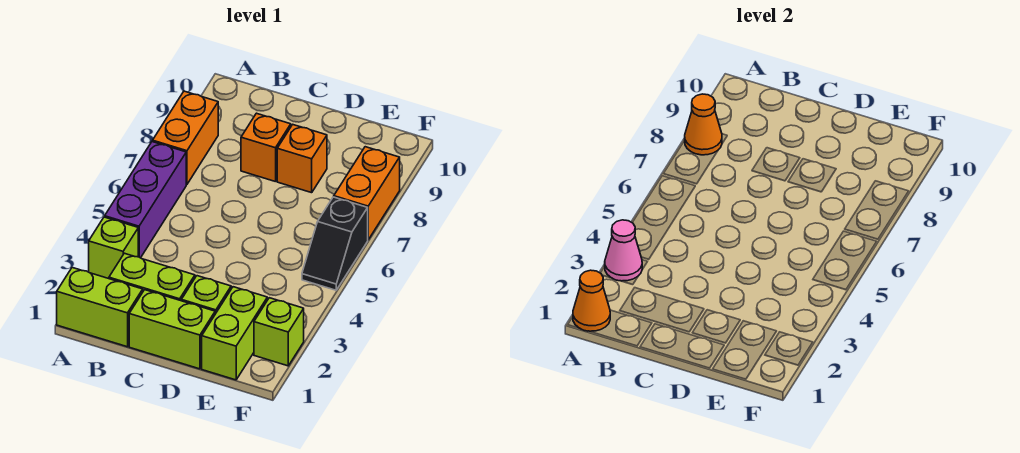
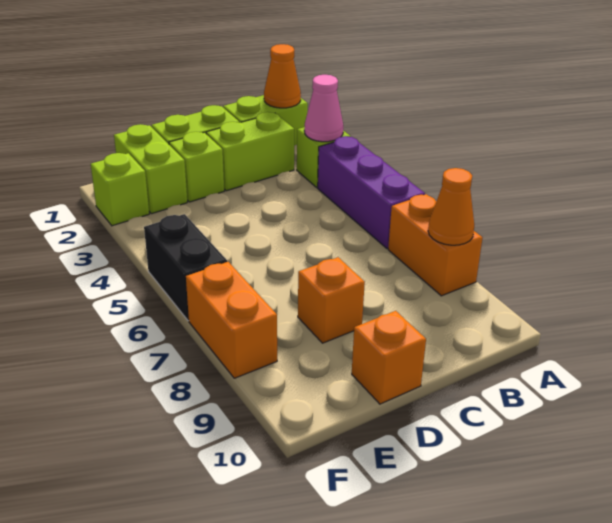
orange 1x1 brick [241,113,291,182] -> orange 1x1 brick moved to [352,311,426,404]
black 1x2 slope [302,197,368,290] -> black 1x2 brick [144,214,227,321]

